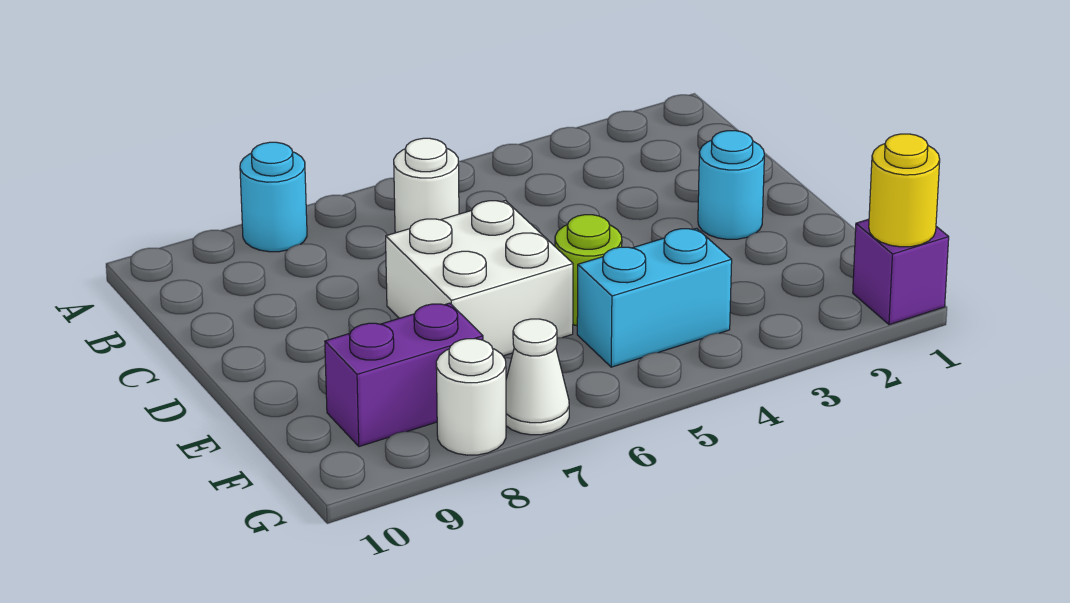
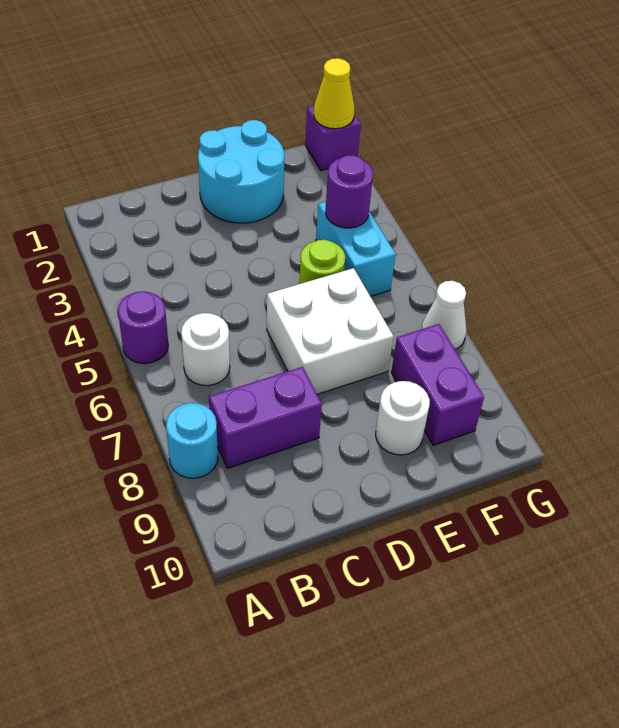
none -> purple 1x1 round brick [118,291,168,364]
none -> purple 1x2 brick [209,367,322,468]
cyan 1x1 round brick [698,131,764,239] -> cyan 2x2 round brick [198,120,284,223]
none -> purple 1x1 round brick [325,155,373,228]
yellow 1x1 round brick [869,134,940,247] -> yellow 1x1 cone [314,58,355,129]
white 1x1 round brick [436,339,506,455] -> white 1x1 round brick moved to [376,381,430,455]

